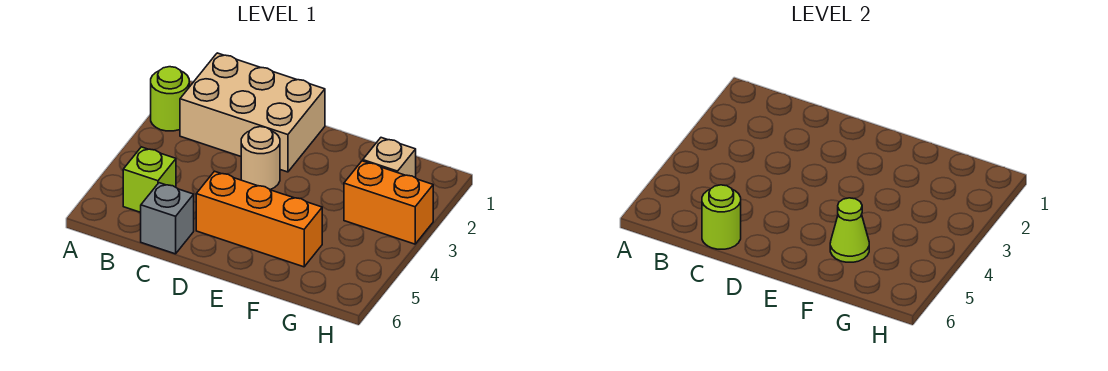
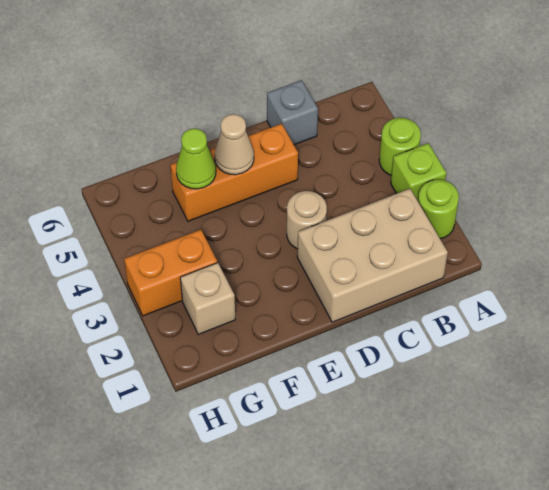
lime 1x1 brick [123,147,176,212] -> lime 1x1 brick moved to [391,143,446,201]
lime 1x1 round brick [702,185,741,249] -> lime 1x1 round brick moved to [379,118,421,175]
none -> tan 1x1 cone [215,114,254,175]

